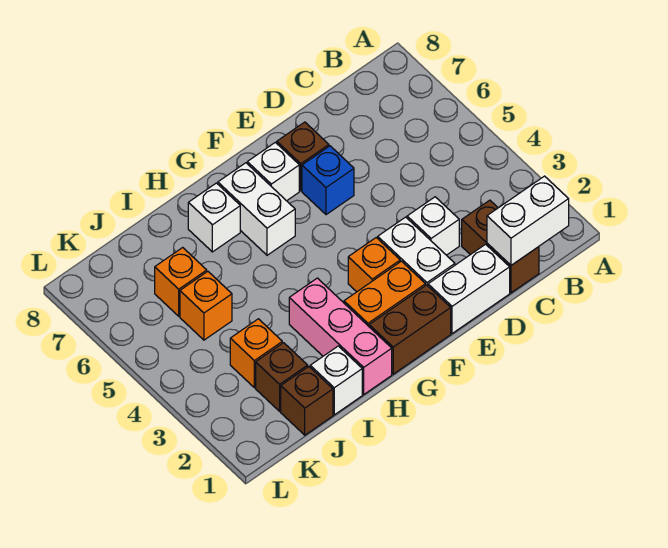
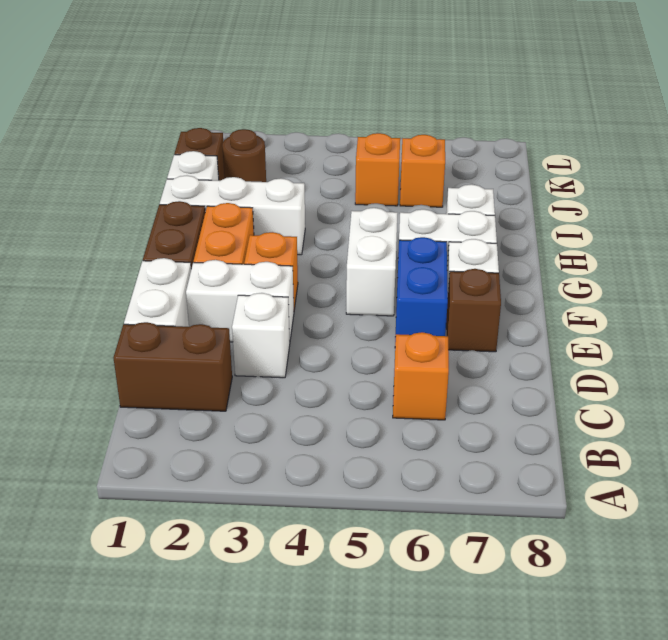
white 1x2 brick [487,176,569,265] -> white 1x2 brick moved to [346,208,398,316]
blue 1x1 brick [302,146,354,215] -> blue 1x2 brick [395,237,448,342]
pink 1x3 brick [289,278,392,394] -> white 1x3 brick [160,176,305,255]
brown 1x1 brick [256,343,308,411] -> brown 1x1 round brick [222,129,266,182]
orange 1x1 brick [230,319,282,388] -> orange 1x1 brick moved to [393,332,449,420]

